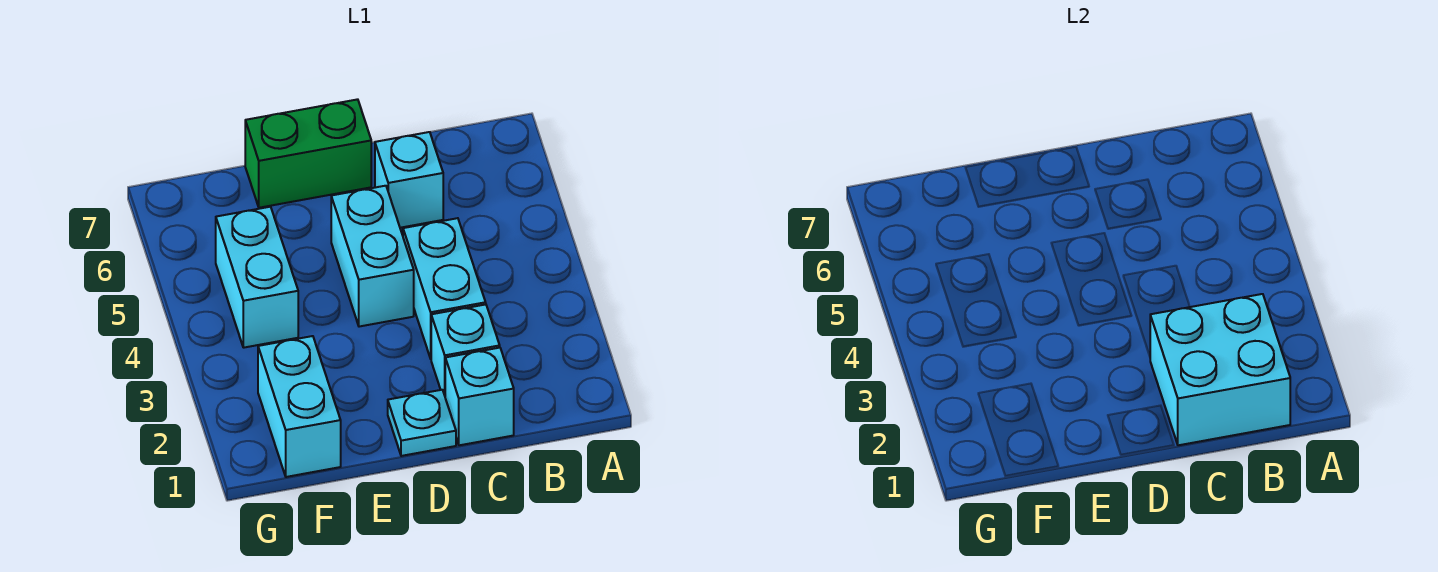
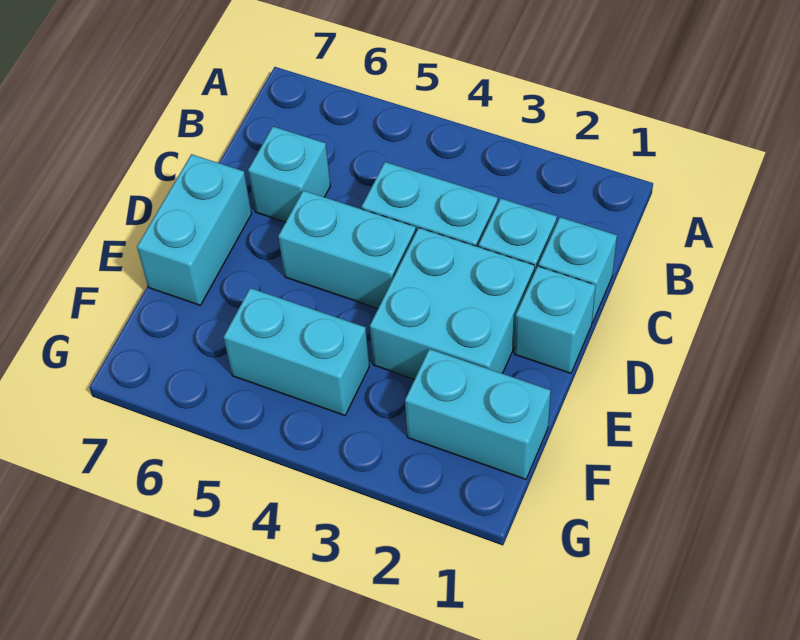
cyan 2x2 brick [1150,294,1290,445] -> cyan 2x2 brick moved to [370,228,535,379]
cyan 1x1 plate [388,390,456,456] -> cyan 1x1 brick [514,266,596,373]
green 1x2 brick [245,99,371,208] -> cyan 1x2 brick [137,154,252,305]

